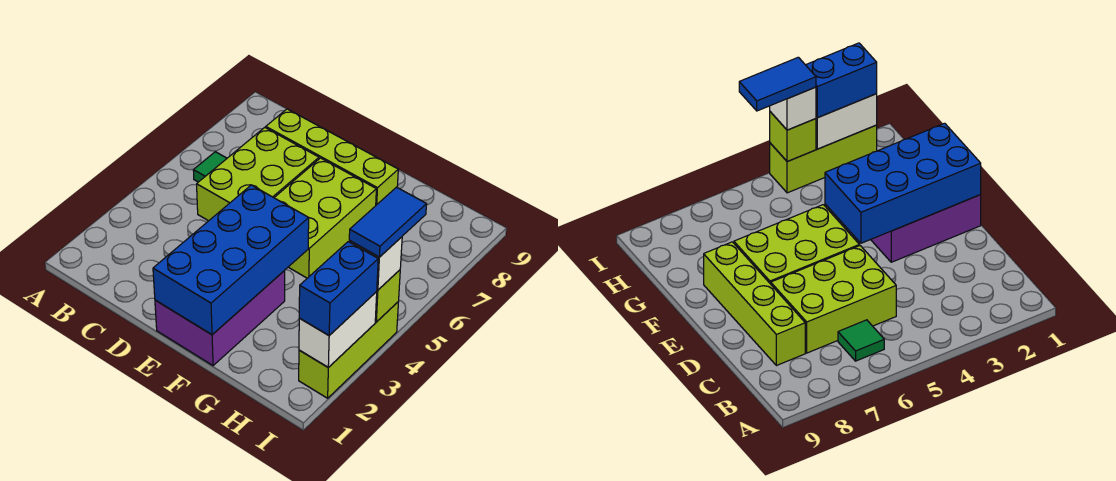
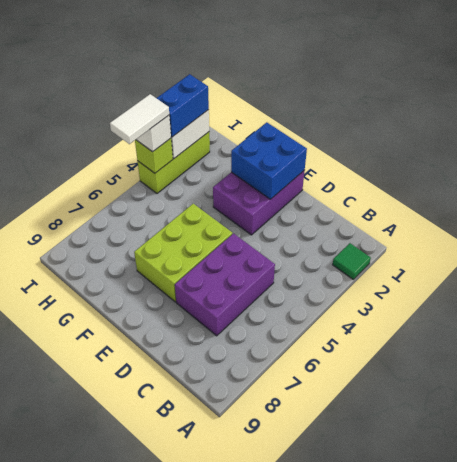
green 1x1 tile [193,152,227,182] -> green 1x1 tile moved to [333,243,371,279]
lime 2x3 brick [197,127,319,221] -> purple 2x3 brick [175,234,275,336]
lime 1x4 brick [266,109,398,205] -> none
blue 2x4 brick [153,185,309,335] -> blue 2x2 brick [231,122,307,199]
blue 1x2 tile [349,187,427,257] -> white 1x2 tile [110,94,169,144]

